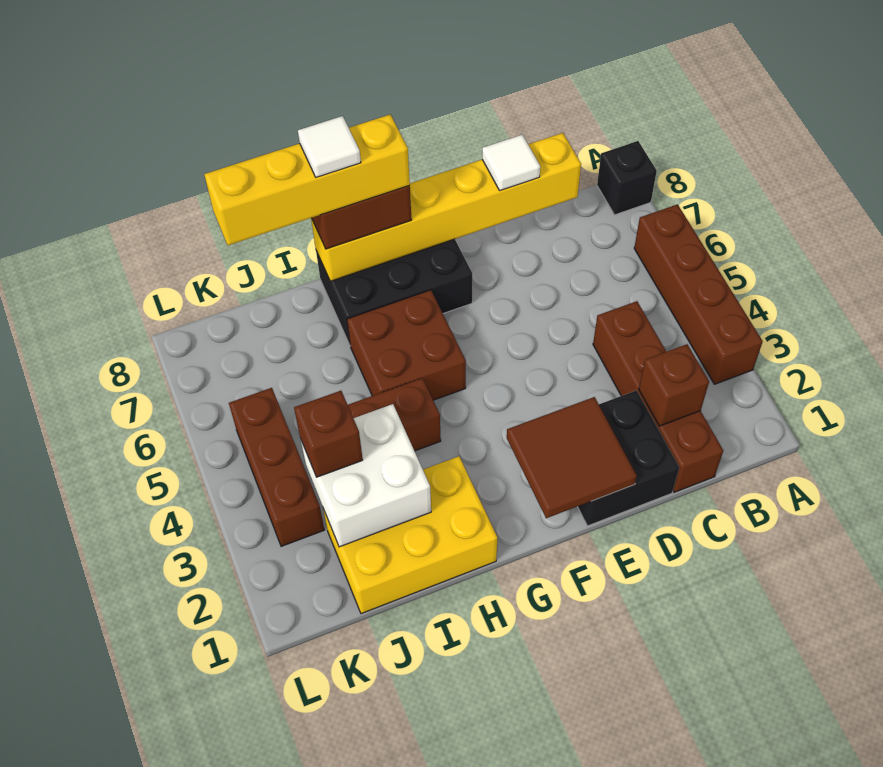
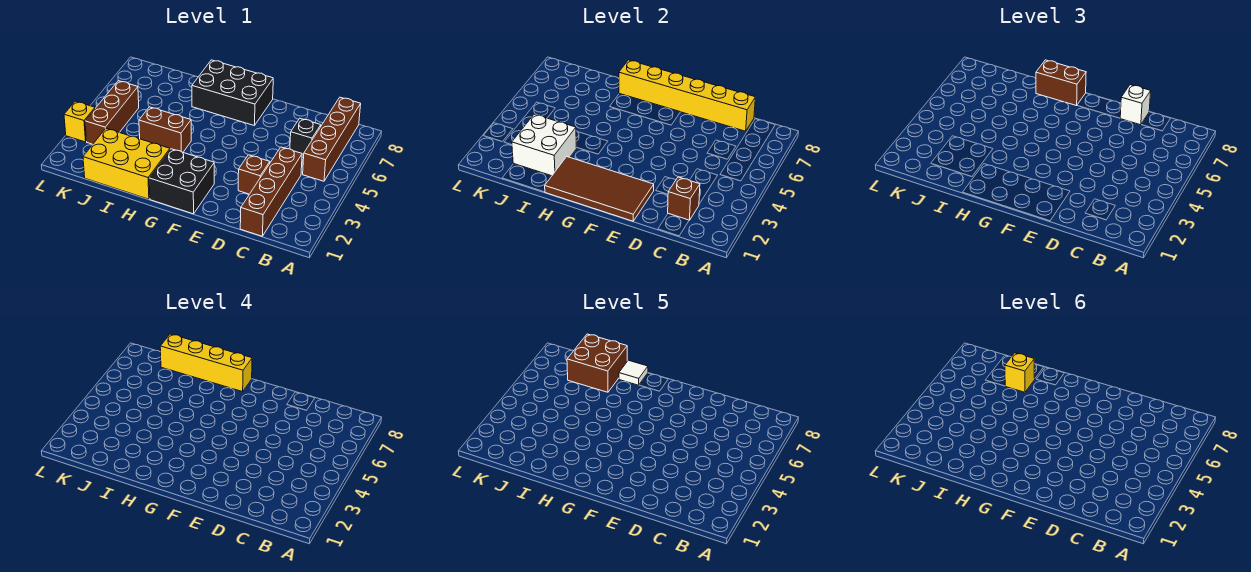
brown 1x4 brick [634,204,763,384] -> brown 1x4 brick moved to [303,97,361,181]
black 1x1 brick [597,141,657,215] -> black 1x1 brick moved to [290,119,321,158]
black 2x2 brick [578,390,679,526] -> black 2x2 brick moved to [149,149,214,214]
white 1x1 tile [482,135,540,191] -> white 1x1 brick [1120,85,1151,125]
brown 2x2 tile [507,397,637,518] -> brown 2x4 tile [545,157,654,221]
brown 2x2 brick [347,290,466,400] -> brown 2x2 brick moved to [567,334,627,392]
none -> yellow 1x1 brick [1005,353,1035,392]
brown 1x1 brick [294,391,363,477] -> brown 1x1 brick moved to [238,155,270,194]
none -> yellow 1x1 brick [64,101,95,142]

